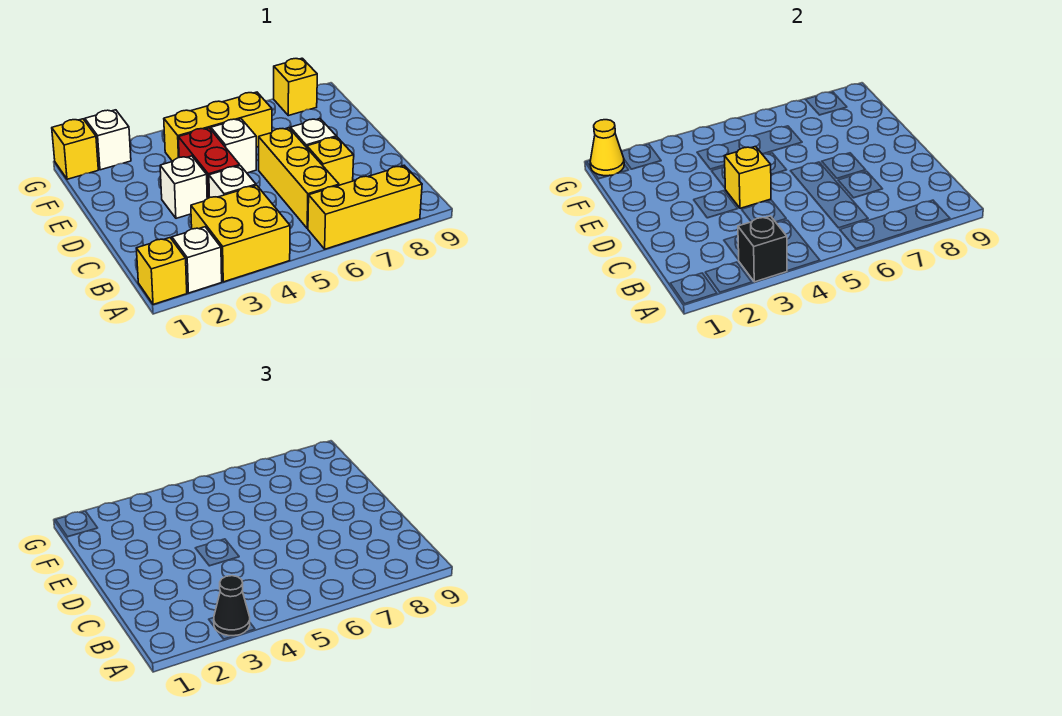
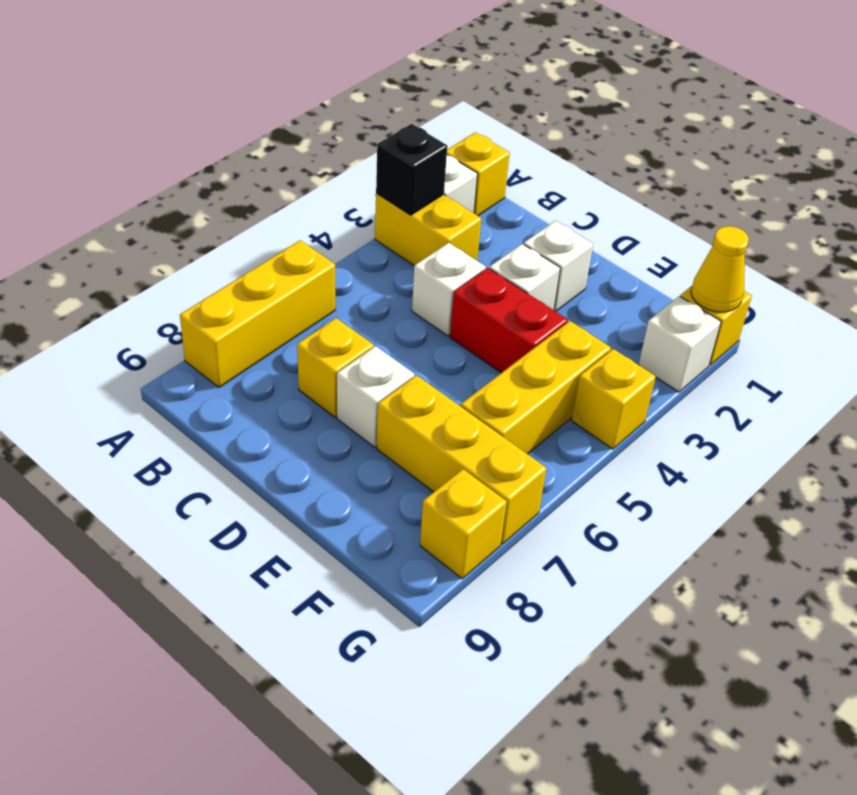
yellow 2x2 brick [191,185,290,282] -> yellow 1x2 brick [375,193,481,265]
black 1x1 cone [214,576,250,636] -> none
yellow 1x3 brick [259,128,339,228] -> yellow 1x3 brick moved to [377,375,546,544]
yellow 1x1 brick [724,146,771,208] -> yellow 1x1 brick moved to [572,349,656,449]
white 1x1 brick [211,119,256,173] -> white 1x1 brick moved to [524,221,593,311]

